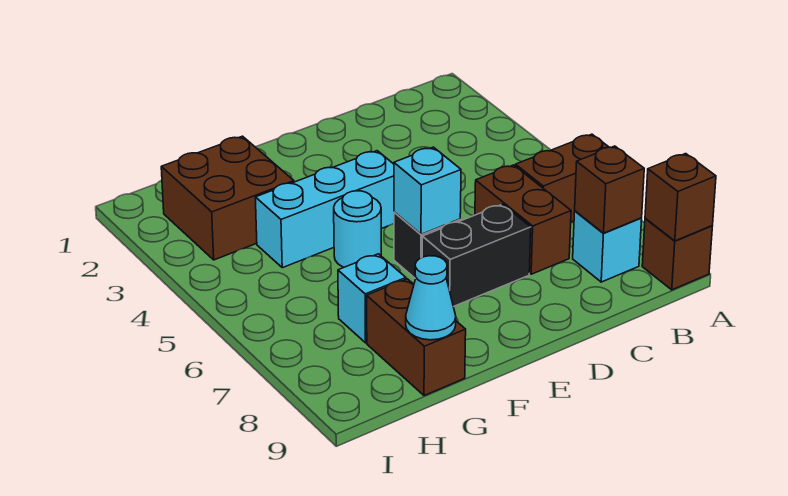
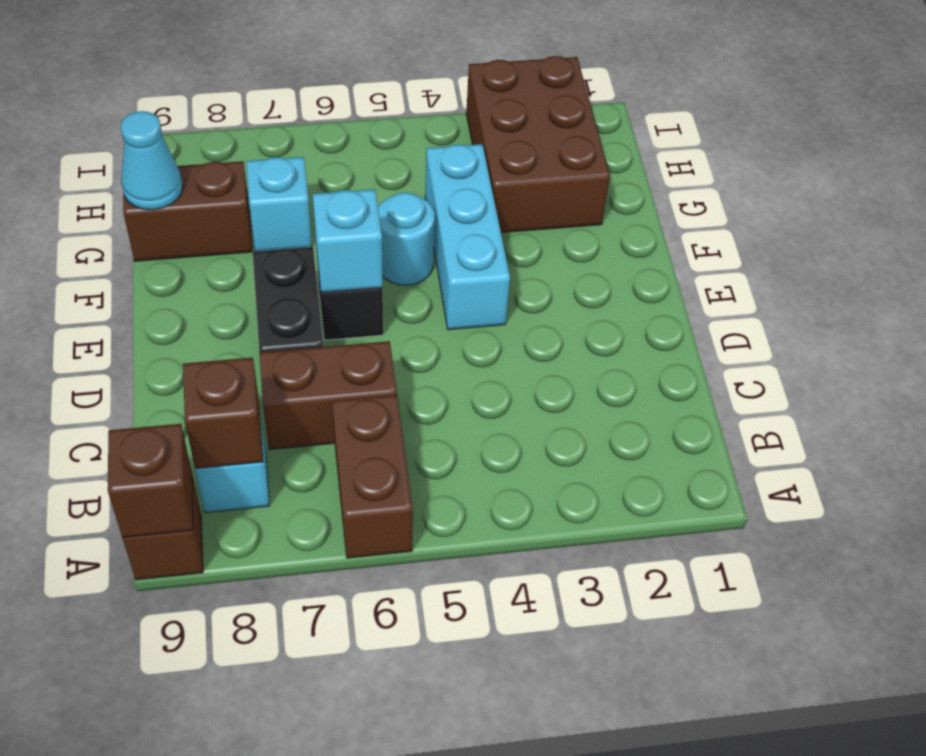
brown 2x2 brick [161,136,294,260] -> brown 2x3 brick [466,56,610,233]

